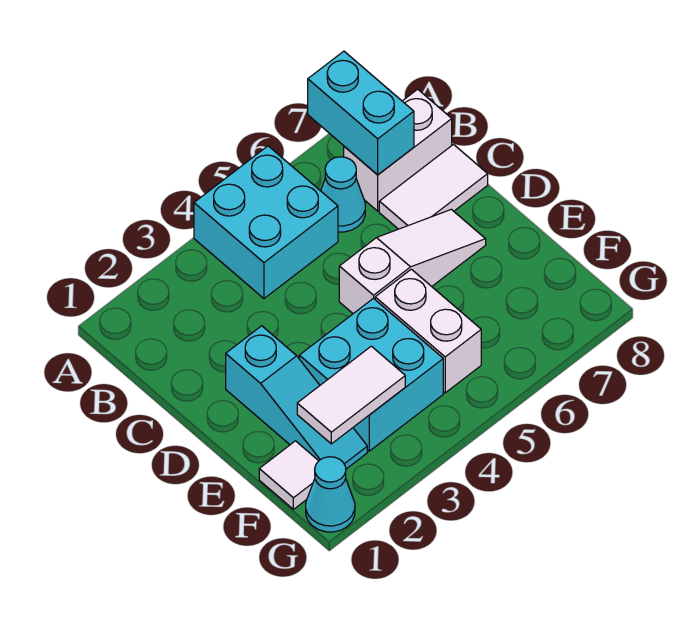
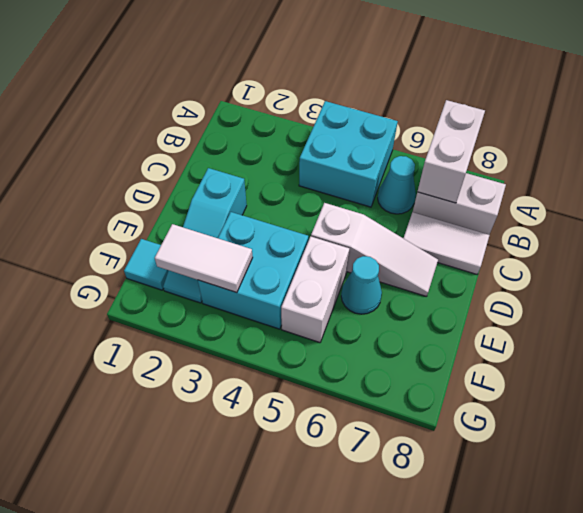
cyan 1x2 brick [308,51,414,175] -> white 1x2 brick [417,100,485,203]
white 1x1 tile [259,441,318,509] -> cyan 1x1 tile [124,239,169,290]
cyan 1x1 cone [306,457,355,532] -> cyan 1x1 cone moved to [341,256,382,314]

